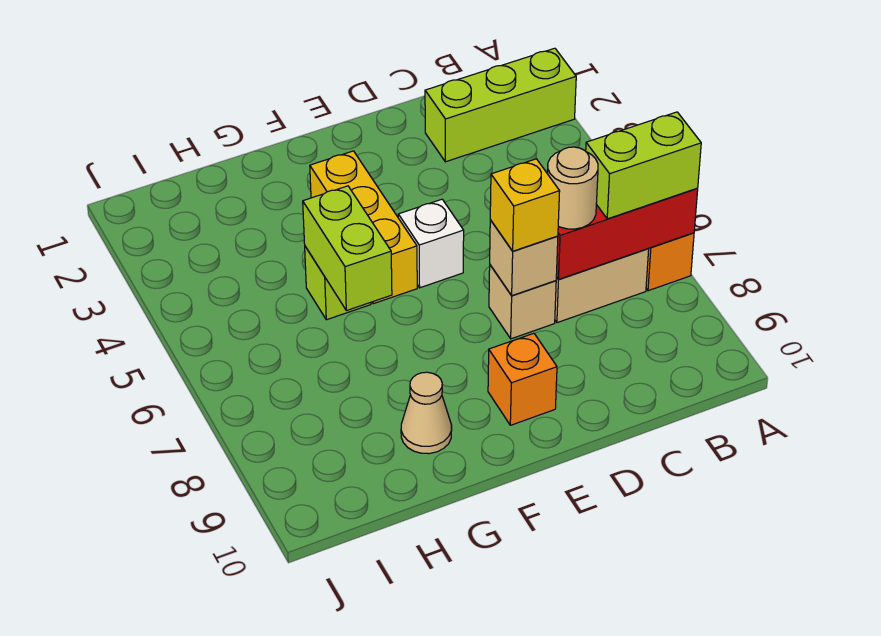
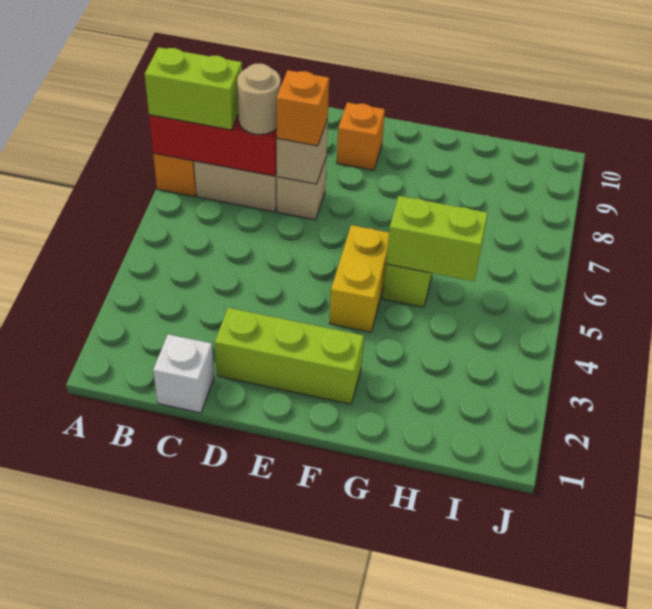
lime 1x3 brick [425,48,576,162] -> lime 1x3 brick moved to [215,308,364,404]
yellow 1x1 brick [490,159,560,251] -> orange 1x1 brick [276,70,329,146]
white 1x1 brick [398,199,464,288] -> white 1x1 brick moved to [153,334,214,413]
yellow 1x3 brick [310,151,417,304] -> yellow 1x2 brick [329,225,389,332]
lime 1x2 brick [303,186,392,311] -> lime 1x2 brick turned to [386,196,488,281]
tan 1x1 cone [401,372,452,454] -> none

